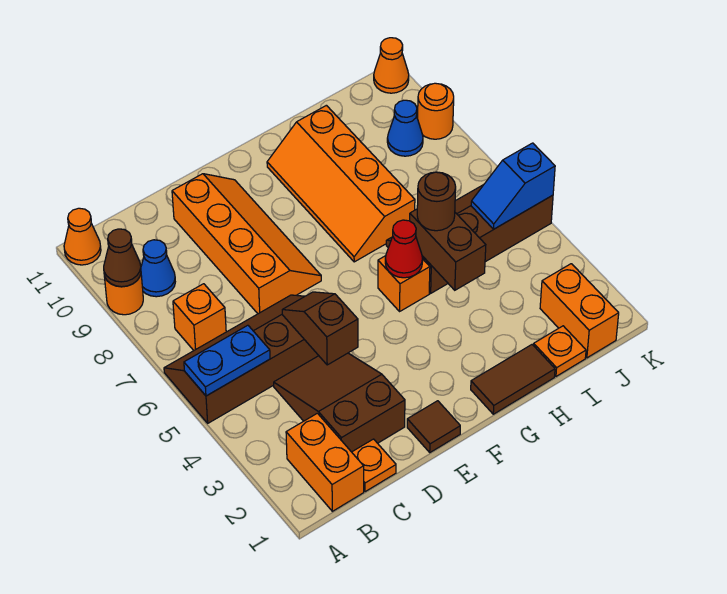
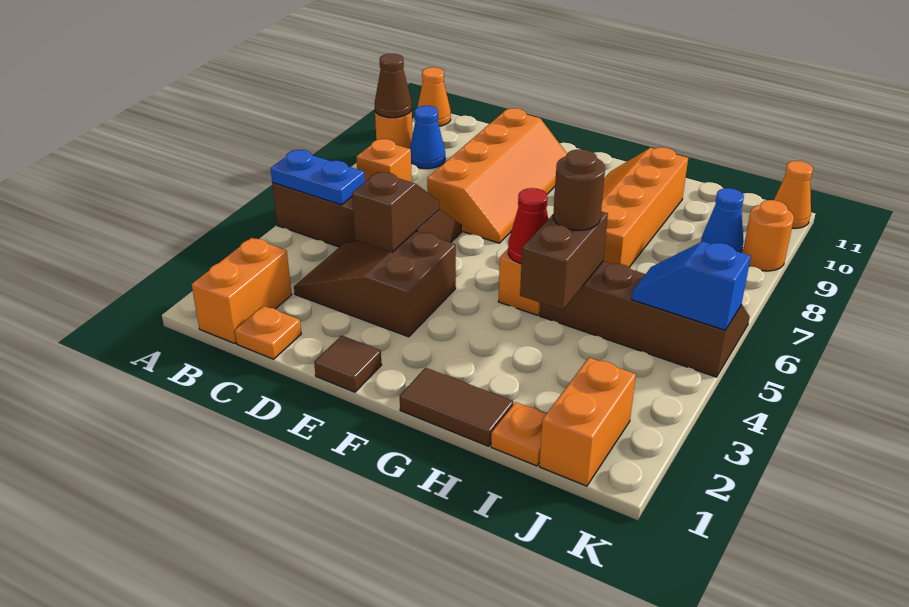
brown 2x3 slope [274,353,405,452] -> brown 2x3 slope turned to [294,232,456,337]

